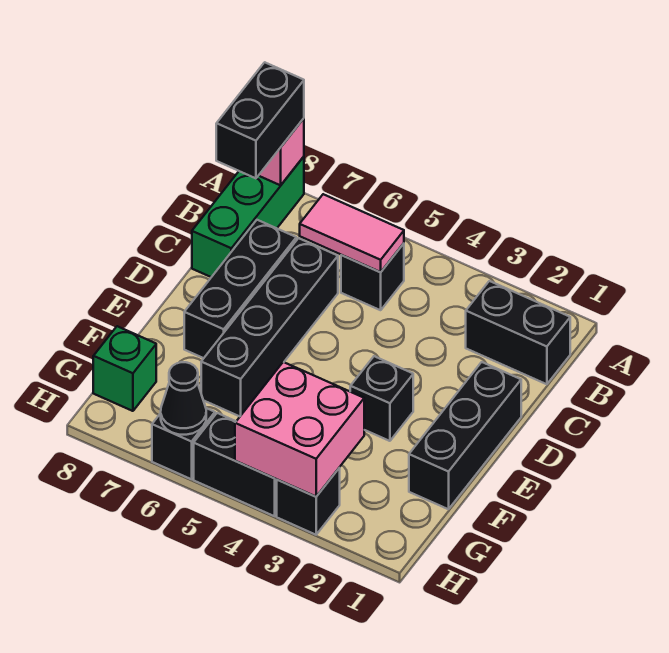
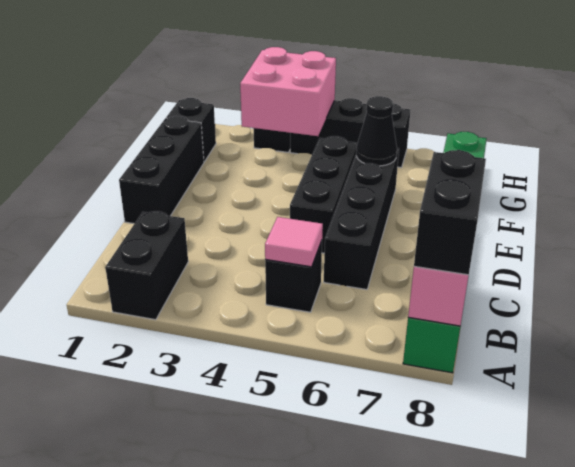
black 1x2 brick [466,281,570,384] -> black 1x2 brick turned to [105,211,188,320]
pink 1x2 tile [300,194,404,272] -> pink 1x1 tile [265,217,323,267]
black 1x3 brick [184,220,296,358] -> black 1x3 brick moved to [290,136,357,253]
black 1x1 brick [350,356,413,441] -> black 1x1 brick moved to [166,98,216,162]
black 1x1 cone [161,362,206,435] -> black 1x1 cone moved to [356,96,397,166]

